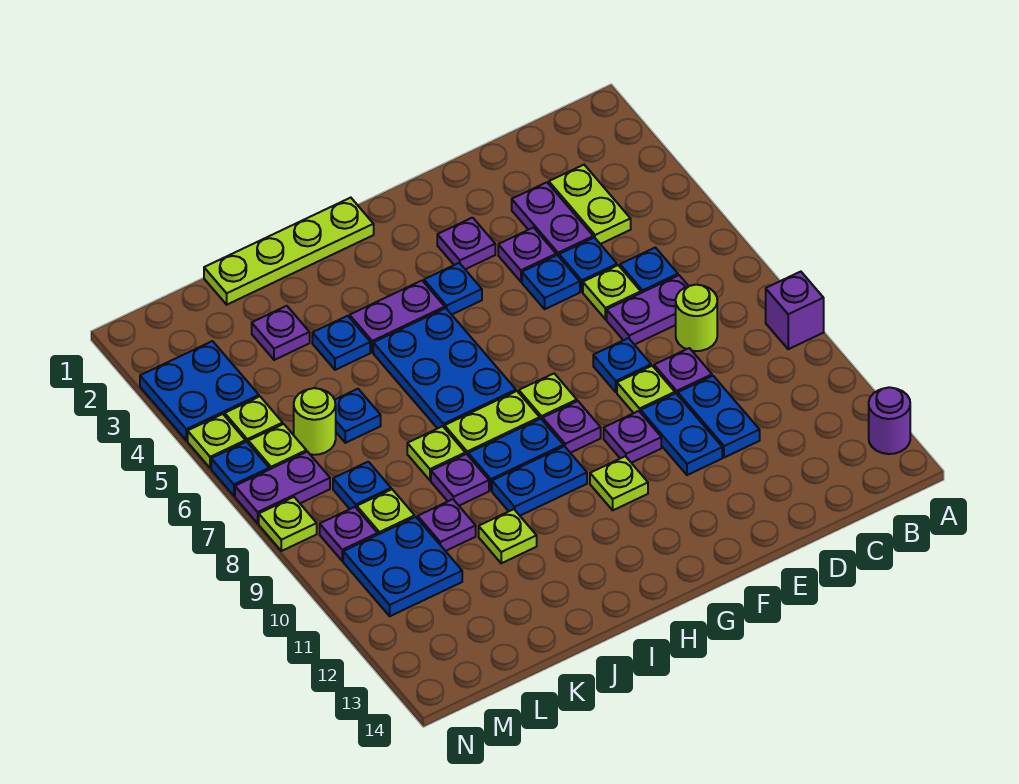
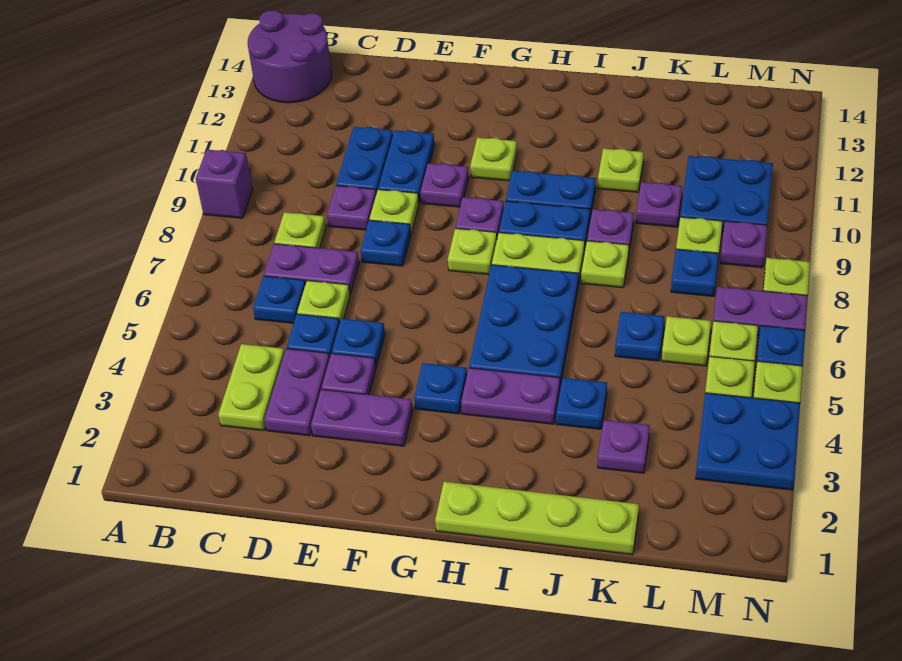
purple 1x1 round brick [869,387,910,454] -> purple 2x2 round brick [248,10,332,103]
lime 1x1 round brick [676,285,717,351] -> lime 1x1 plate [274,212,326,248]
purple 1x1 plate [437,218,495,269] -> purple 1x2 plate [311,389,413,446]
lime 1x1 round brick [294,388,336,455] -> lime 1x1 plate [662,316,711,366]

